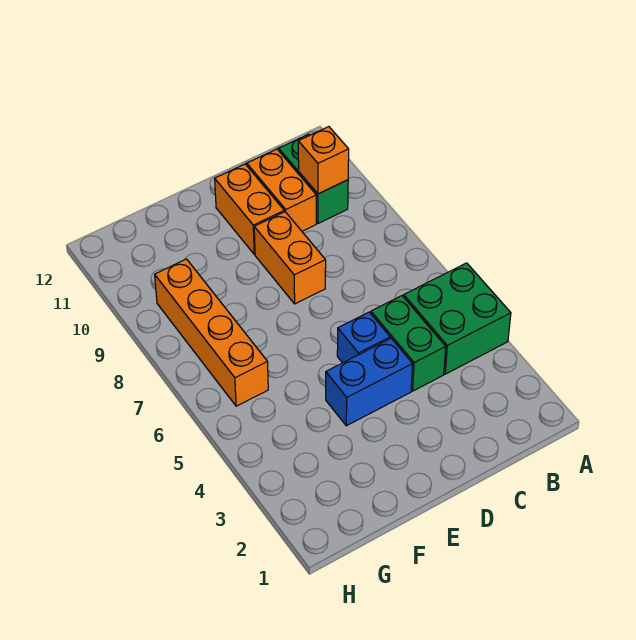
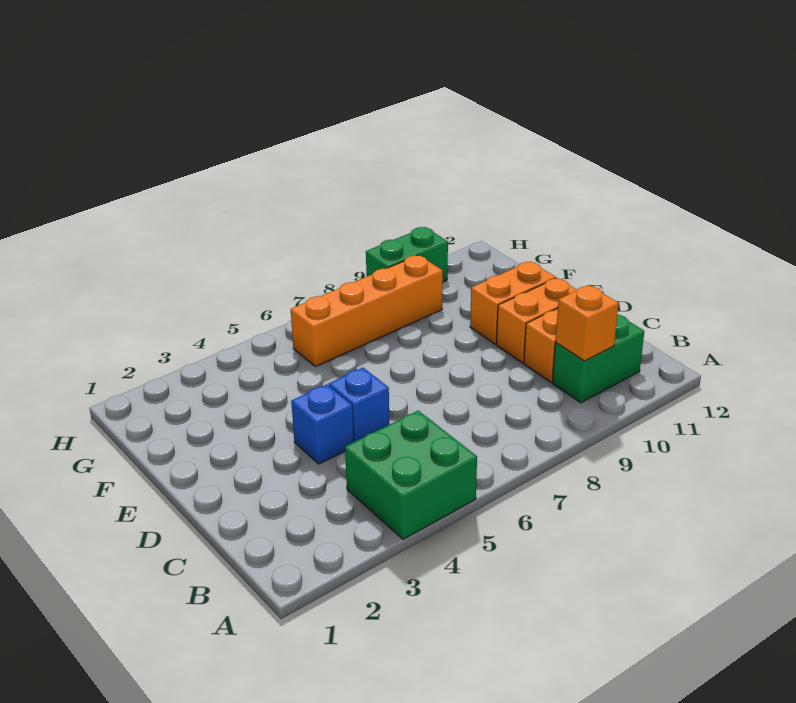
green 1x2 brick [371,296,446,391] -> green 1x2 brick moved to [366,227,448,282]
blue 1x2 brick [326,338,413,426] -> blue 1x1 brick [291,384,354,464]
orange 1x2 brick [254,212,326,304] -> orange 1x2 brick moved to [470,261,556,344]

